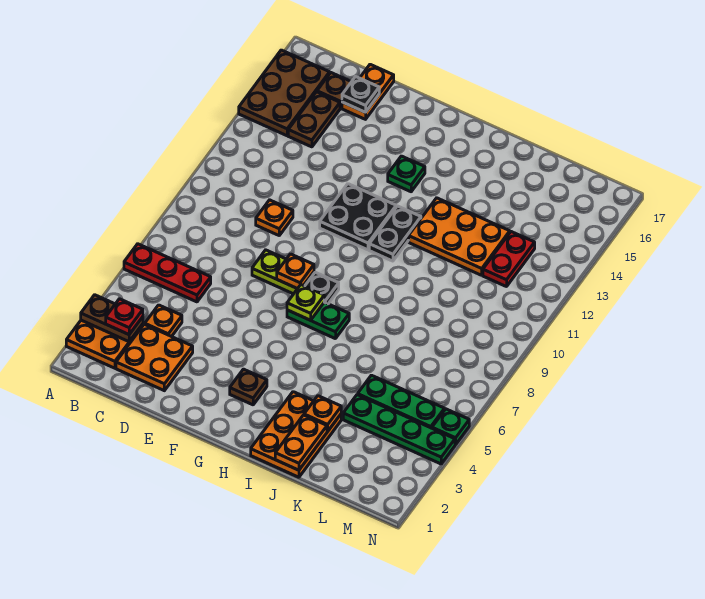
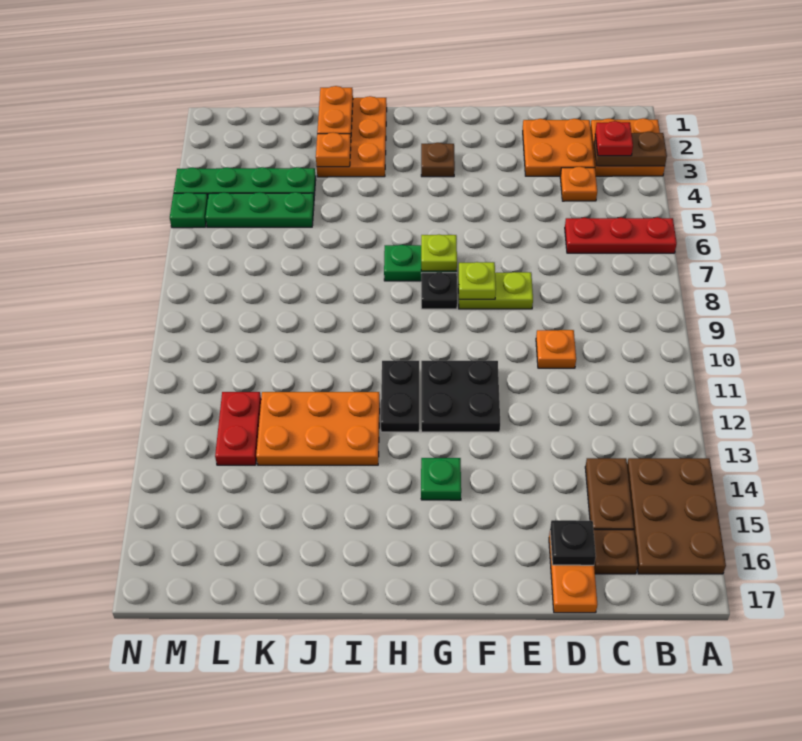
orange 1x1 plate [277,254,314,289] -> lime 1x1 plate [459,262,496,299]

